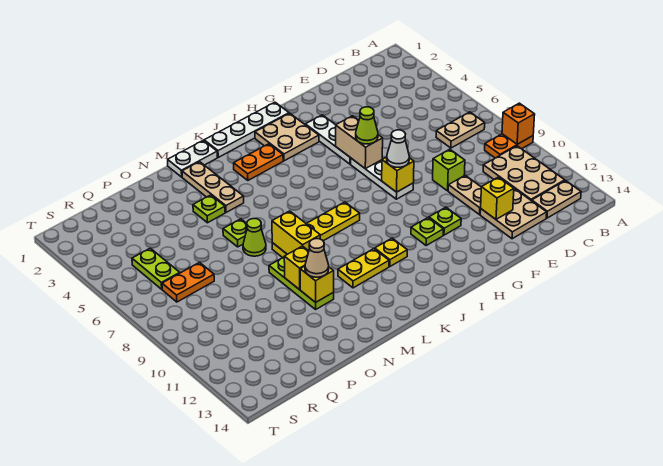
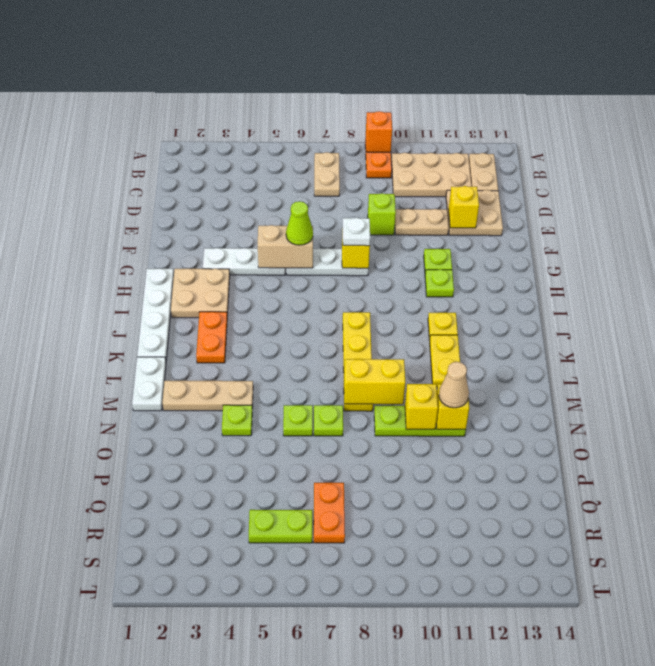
white 1x1 cone [387,130,409,167] -> white 1x1 plate [343,218,370,246]
lime 1x1 cone [243,219,266,256] -> lime 1x1 plate [314,405,343,436]

